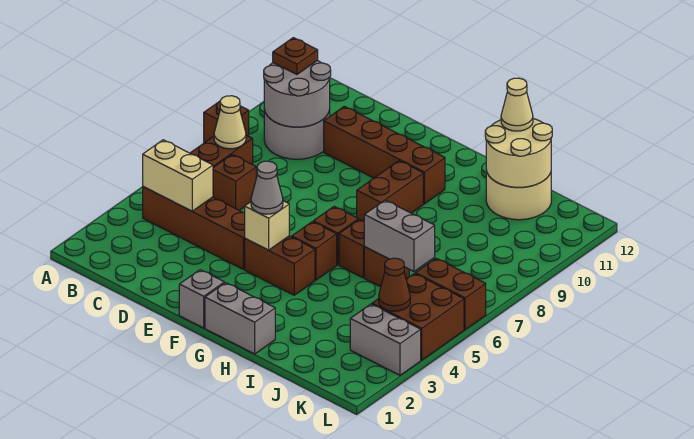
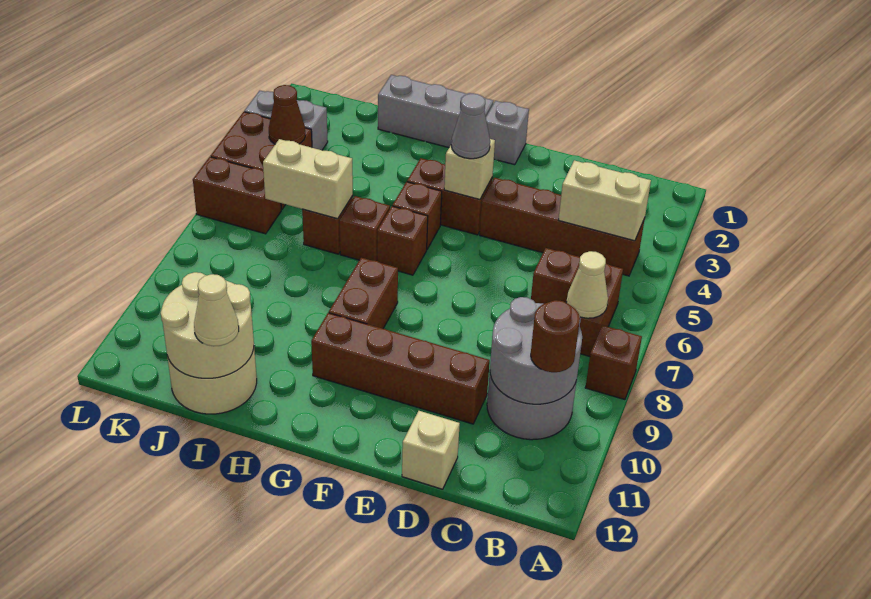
brown 1x1 plate [273,38,318,74] -> brown 1x1 round brick [531,300,580,372]
none -> tan 1x1 brick [402,411,460,489]
grey 1x2 brick [205,283,275,354] -> grey 1x3 brick [378,75,493,148]
grey 1x2 brick [364,200,435,271] -> tan 1x2 brick [263,139,353,219]

